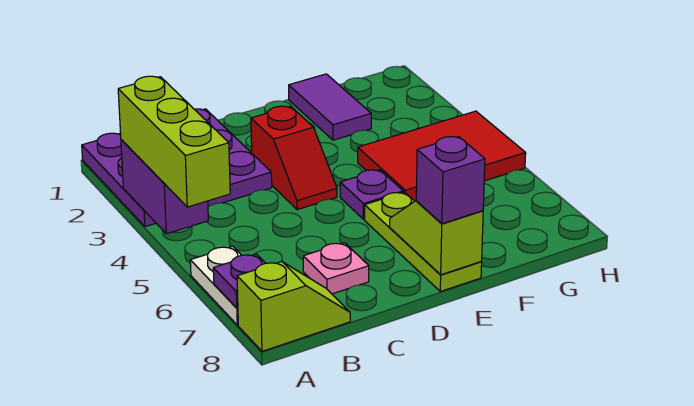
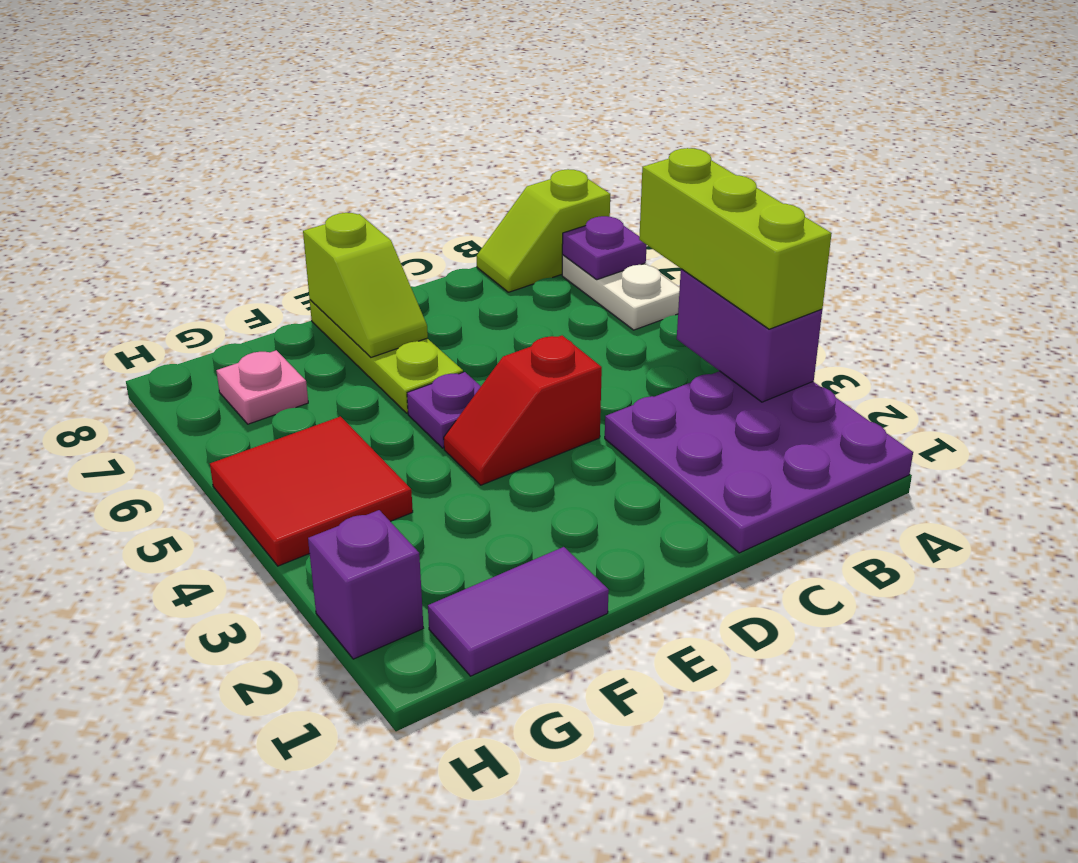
pink 1x1 plate [303,243,369,294] -> pink 1x1 plate moved to [216,350,308,424]
red 1x2 slope [251,106,337,210] -> red 1x2 slope turned to [444,336,602,485]
purple 1x1 brick [416,137,485,224] -> purple 1x1 brick moved to [308,510,423,659]
purple 1x2 tile [289,74,371,140] -> purple 1x2 tile turned to [428,547,609,676]
red 2x3 tile [358,111,526,201] -> red 2x2 tile [210,416,413,566]

